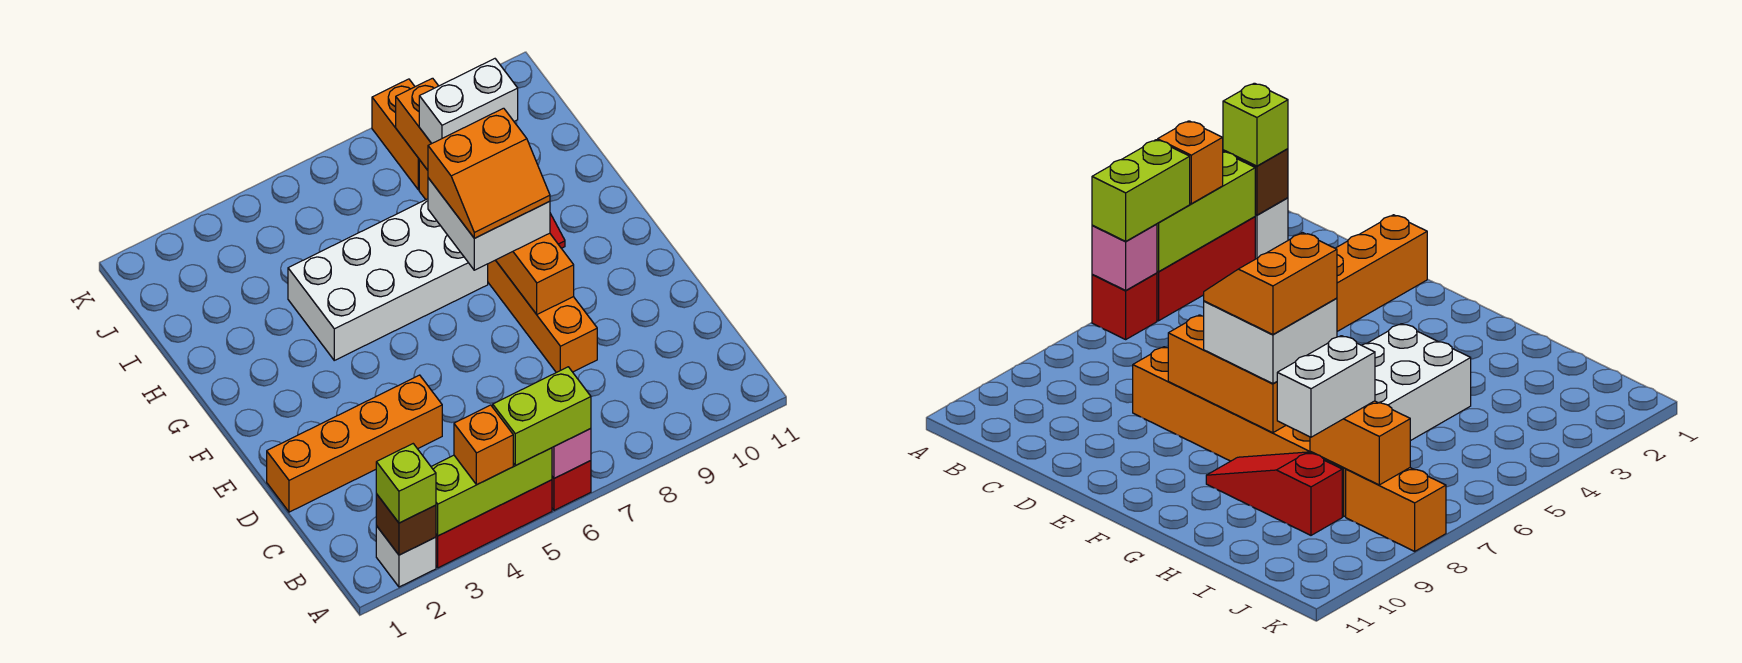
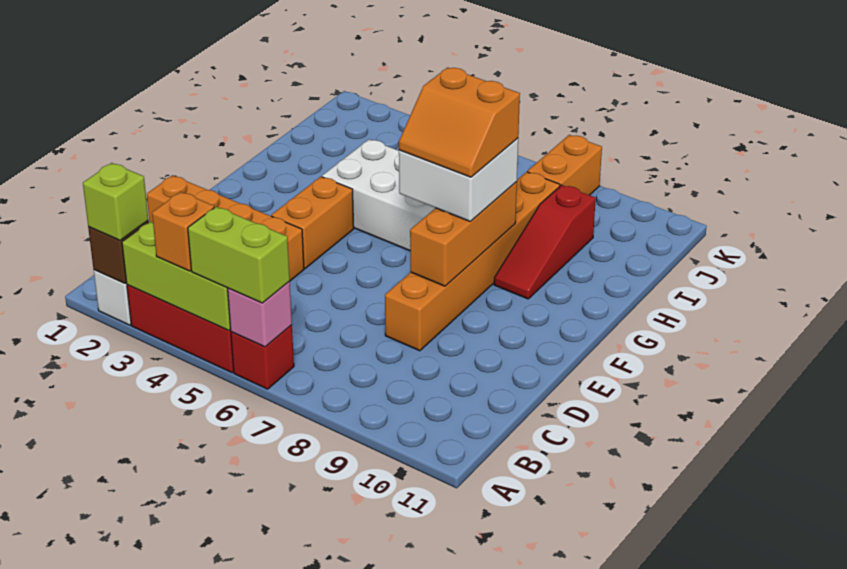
orange 1x2 brick [396,78,438,170] -> orange 1x2 brick moved to [271,177,354,269]
white 1x2 brick [419,59,518,144] -> none

